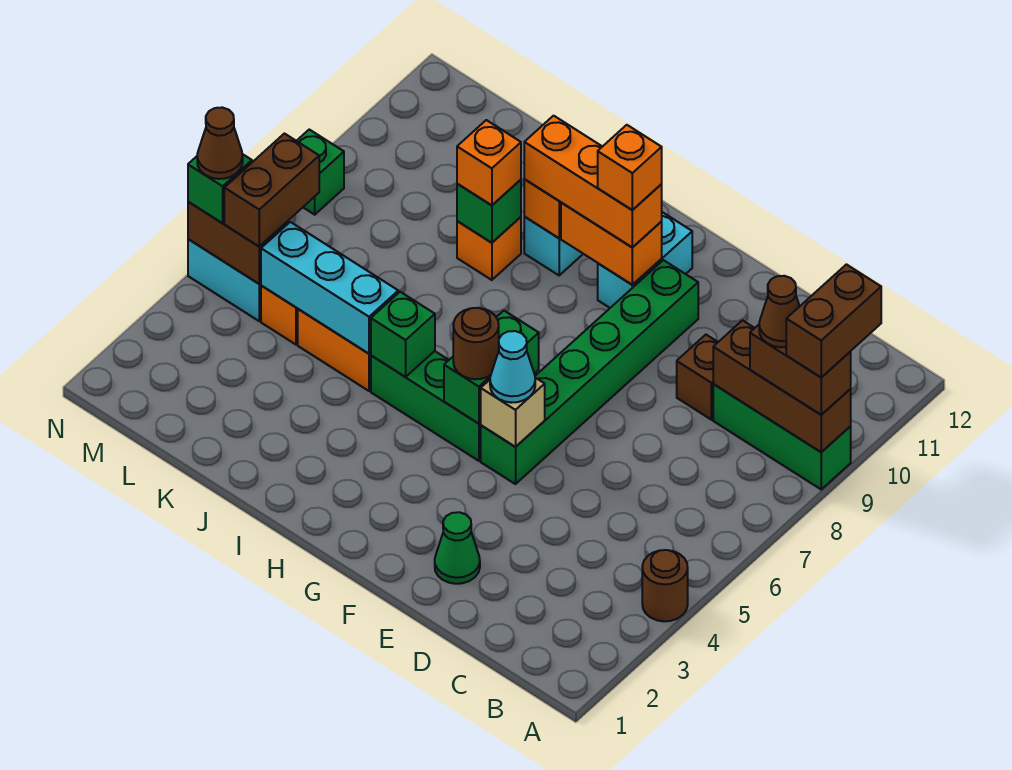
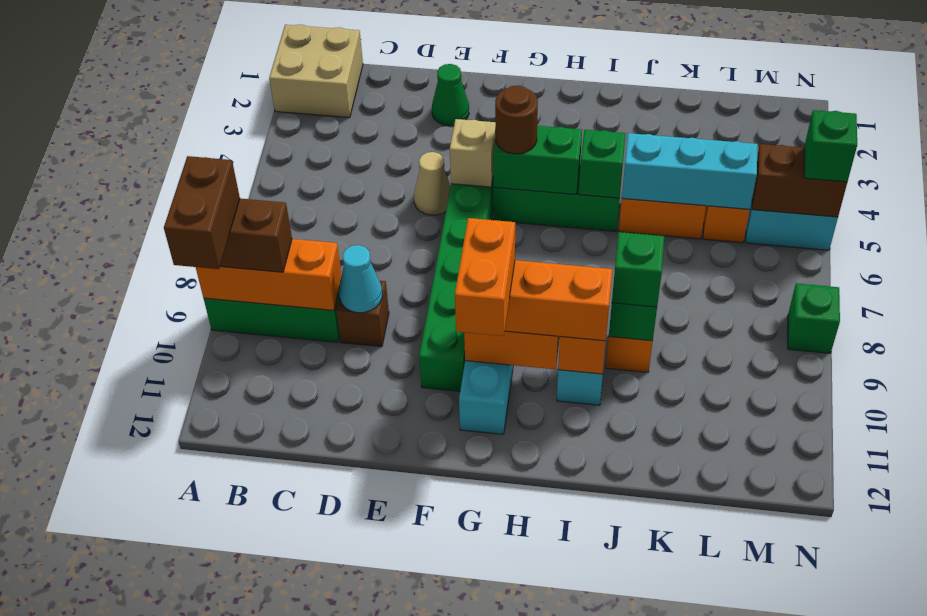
none -> tan 2x2 brick [269,24,363,118]
brown 1x1 round brick [642,550,688,621] -> none
brown 1x3 brick [713,320,851,452] -> orange 1x3 brick [196,239,342,310]
brown 1x1 cone [759,276,800,347] -> none
none -> tan 1x1 cone [414,152,451,215]
cyan 1x1 cone [490,331,535,403] -> cyan 1x1 cone moved to [339,245,382,313]
green 1x2 brick [444,311,539,423] -> green 1x2 brick turned to [493,126,582,194]
orange 1x1 brick [598,125,662,210] -> orange 1x2 brick [455,218,515,336]
orange 1x1 brick [457,120,521,205] -> green 1x1 brick [612,232,664,307]
brown 1x2 brick [224,134,319,247] -> none
brown 1x1 cone [197,107,243,179] -> none

